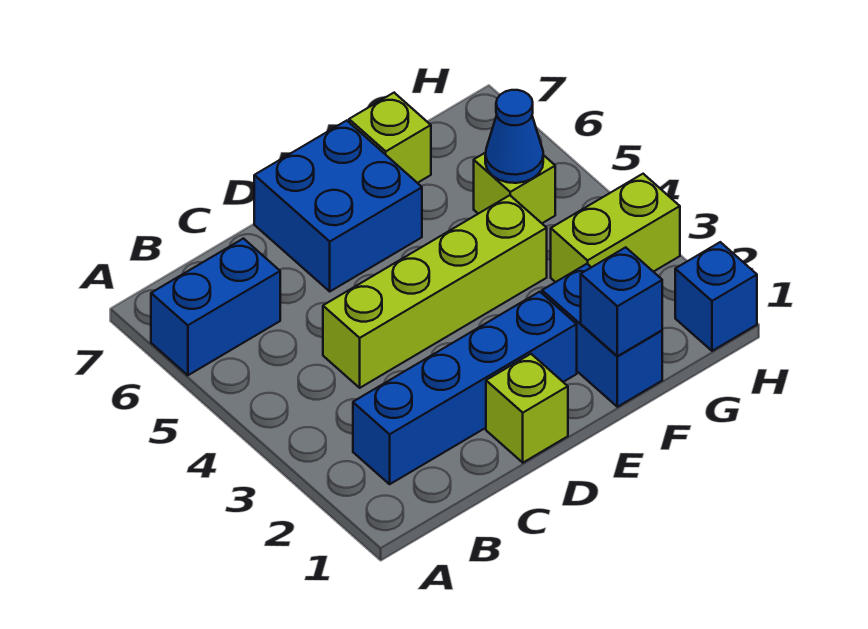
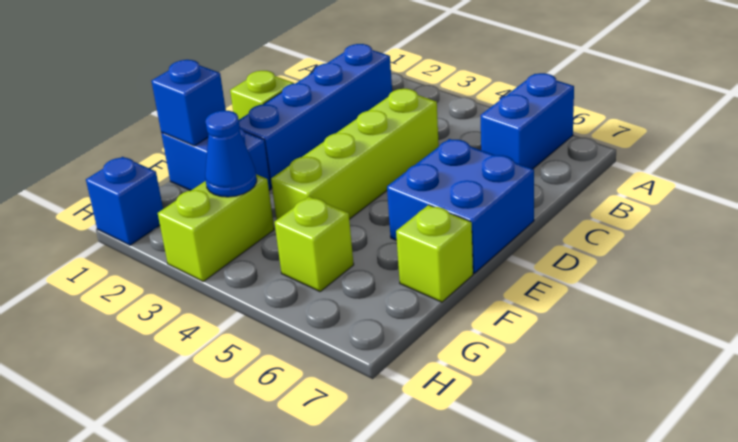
blue 1x1 cone [485,90,543,183] -> blue 1x1 cone moved to [205,110,257,197]

